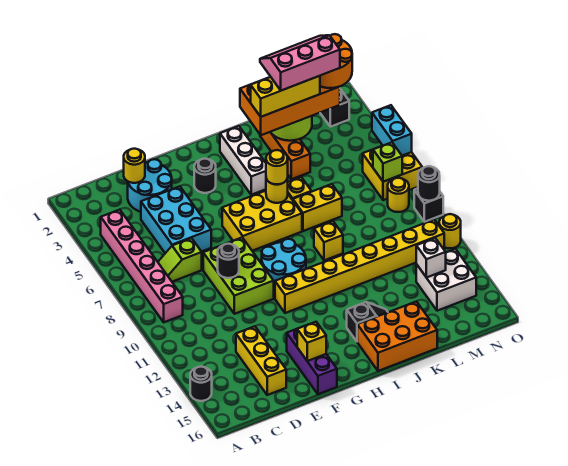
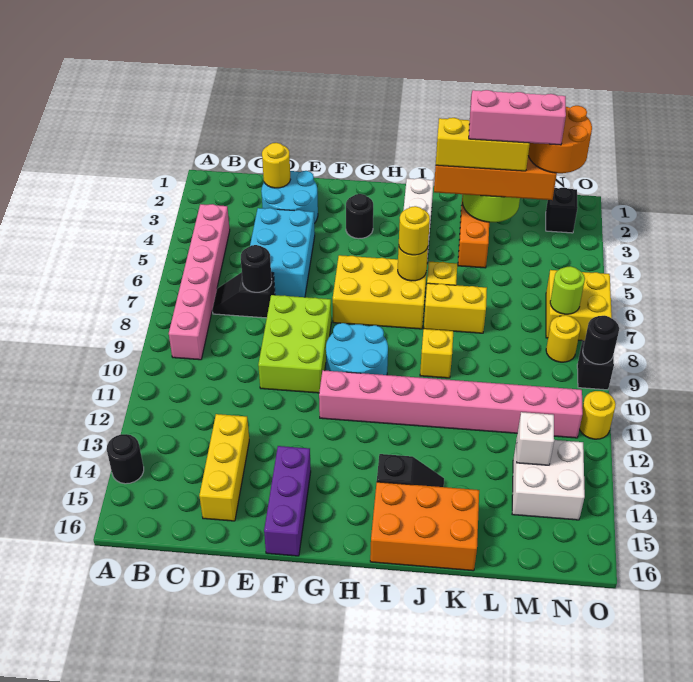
lime 1x2 slope [158,238,202,282] -> black 1x2 slope [213,272,275,318]
black 1x1 round brick [218,244,239,278] -> black 1x1 round brick moved to [241,245,272,292]
yellow 1x1 brick [297,322,326,361] -> none
yellow 1x8 brick [275,219,444,313] -> pink 1x8 brick [319,370,583,438]
lime 1x1 brick [373,142,402,182] -> lime 1x1 round brick [550,266,585,314]
cyan 1x2 brick [372,105,412,156] -> none

